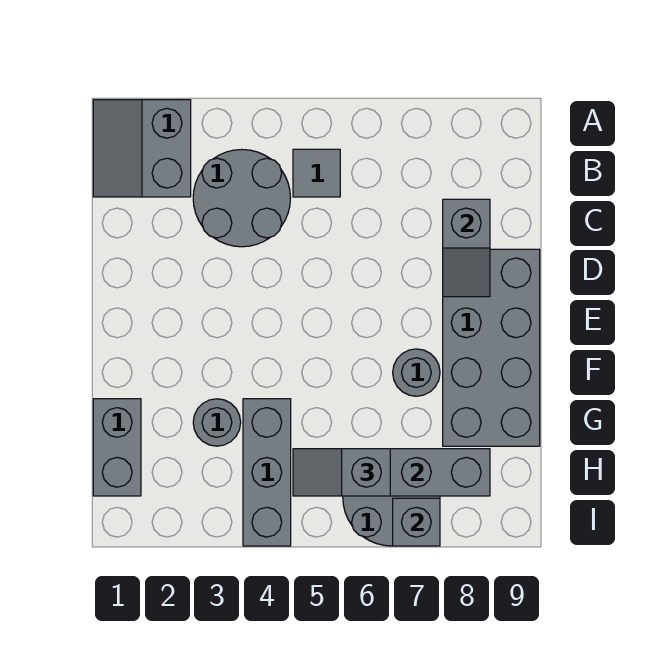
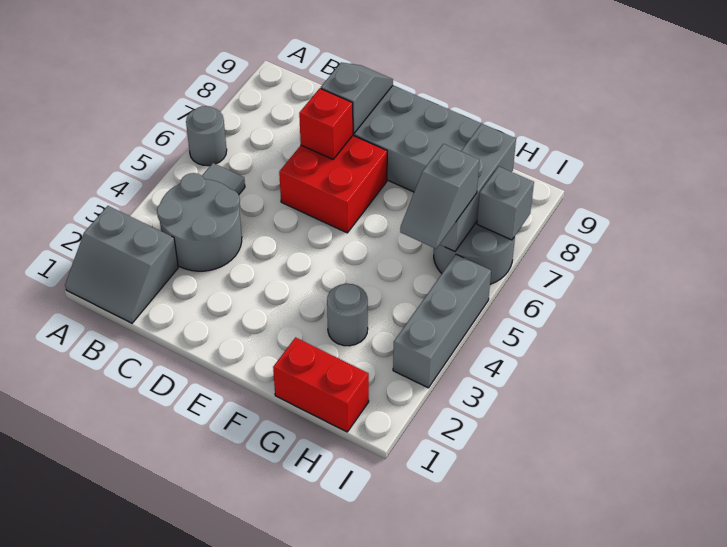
grey 1x2 slope [443,199,490,297] -> grey 1x2 slope turned to [321,63,393,134]
none -> red 2x2 brick [279,136,387,233]
none -> red 1x1 brick [299,88,353,159]
grey 1x1 round brick [393,349,440,396] -> grey 1x1 round brick moved to [186,106,227,166]
grey 1x2 brick [93,399,141,496] -> red 1x2 brick [273,338,369,432]
grey 1x3 brick [243,399,291,546] -> grey 1x3 brick turned to [393,254,491,388]

